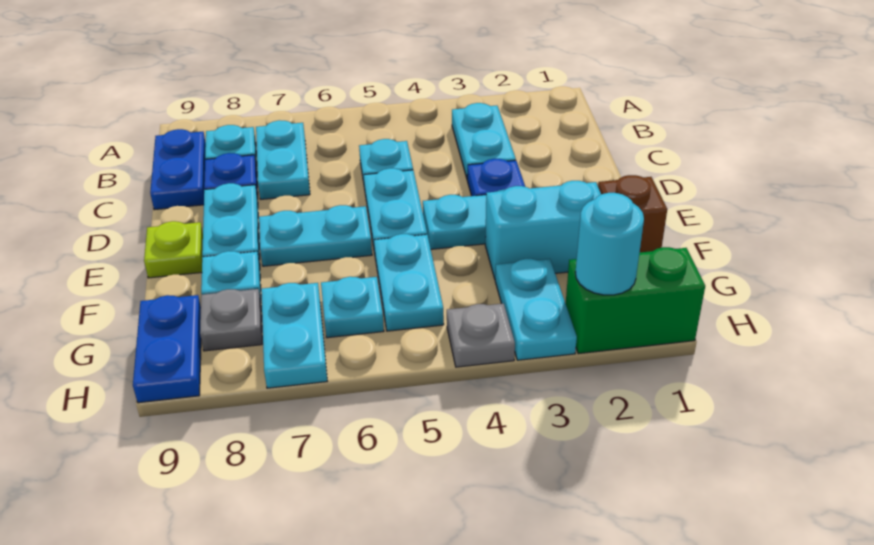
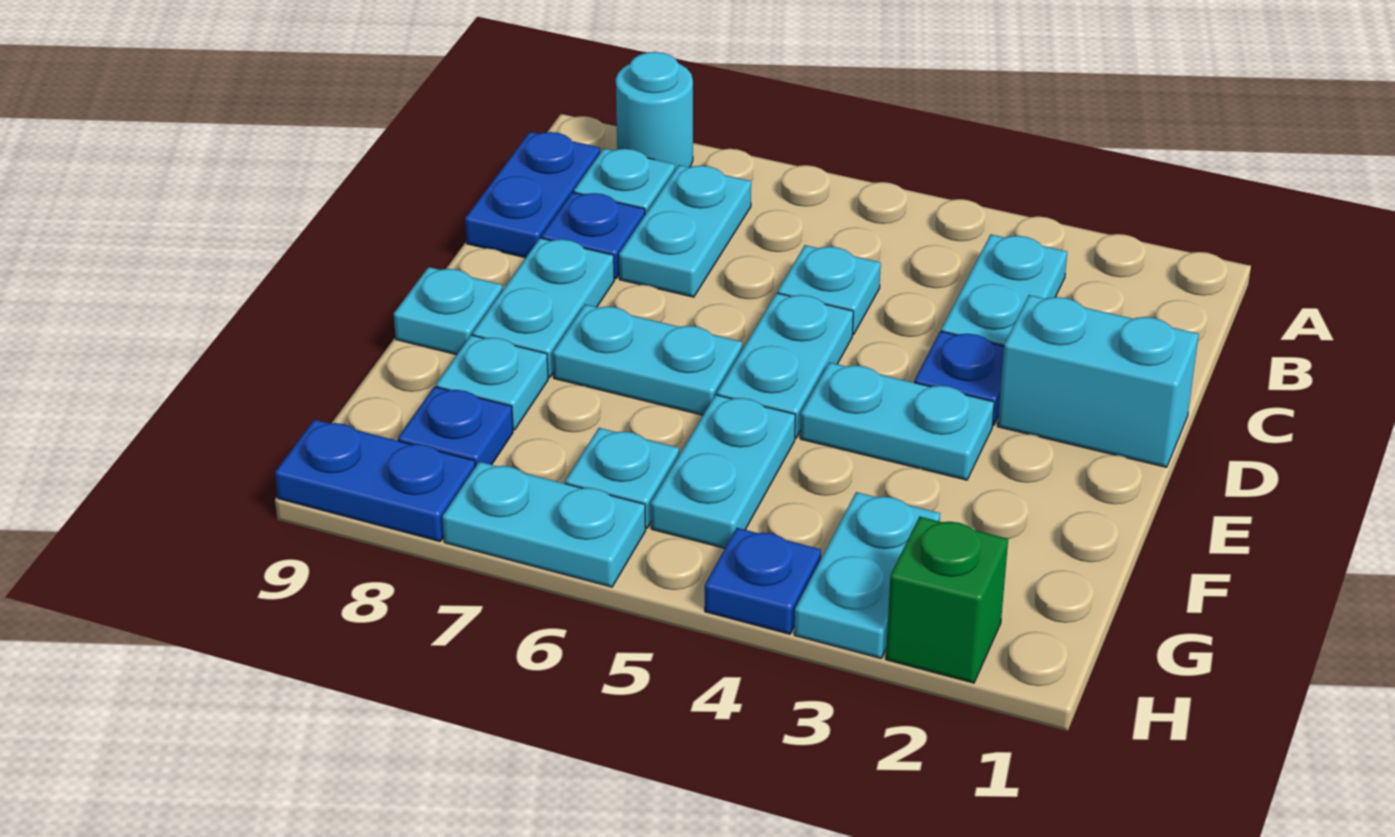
lime 1x1 plate [144,221,203,278] -> cyan 1x1 plate [394,267,502,355]
brown 1x1 brick [598,175,667,252] -> none
cyan 1x2 brick [485,181,601,279] -> cyan 1x2 brick moved to [998,295,1199,467]
cyan 1x2 plate [261,283,327,388] -> cyan 1x2 plate turned to [442,462,646,587]
grey 1x1 plate [200,289,262,351] -> blue 1x1 plate [398,387,513,467]
blue 1x2 plate [133,295,201,403] -> blue 1x2 plate turned to [275,419,475,541]
green 1x2 brick [566,247,705,354] -> green 1x1 brick [886,517,1008,683]
cyan 1x1 round brick [575,193,644,295] -> cyan 1x1 round brick moved to [616,52,693,170]
grey 1x1 plate [447,303,515,367] -> blue 1x1 plate [705,528,821,634]

